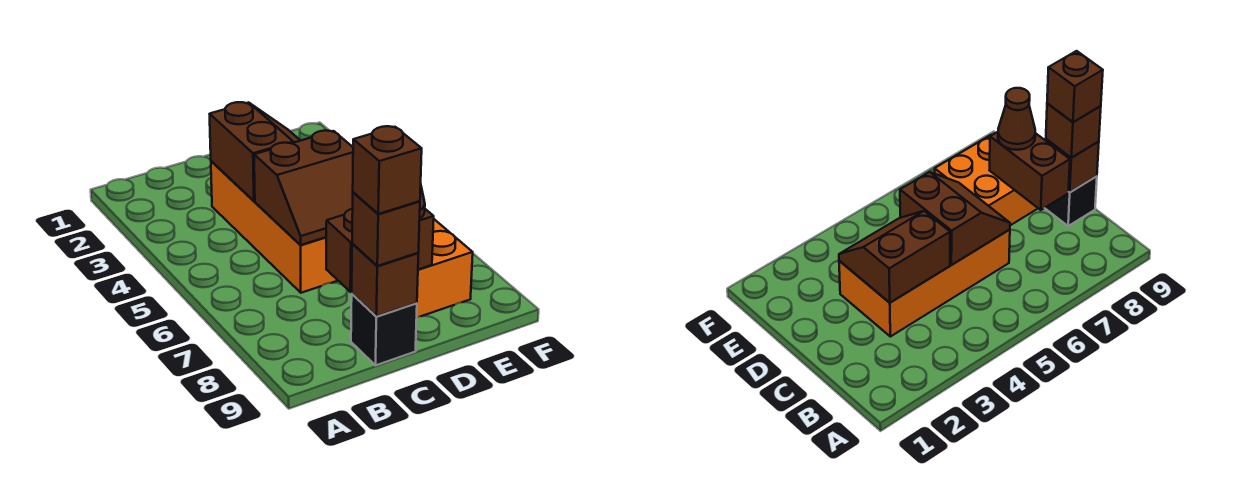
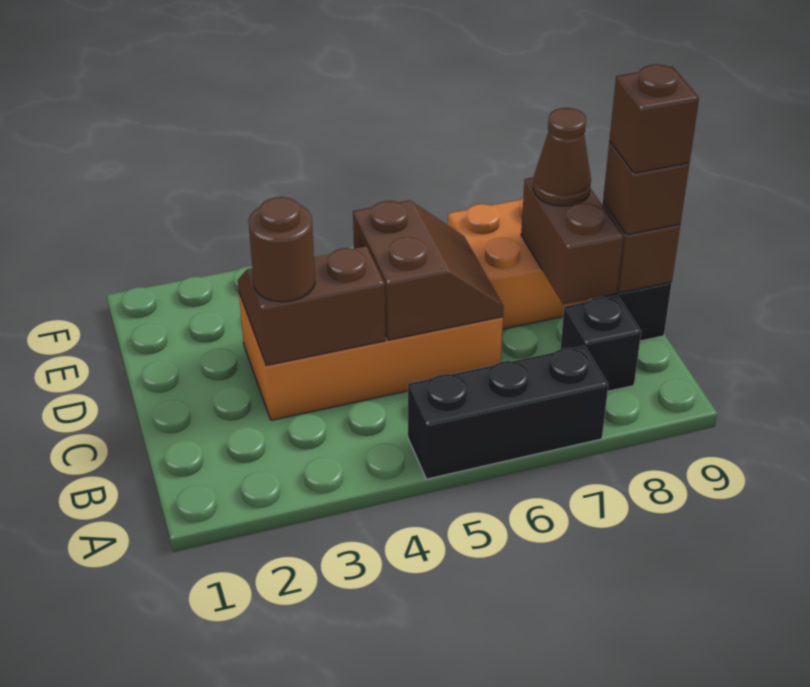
none -> black 1x3 brick [408,346,608,479]
none -> black 1x1 brick [560,296,641,391]
none -> brown 1x1 round brick [248,197,315,302]

